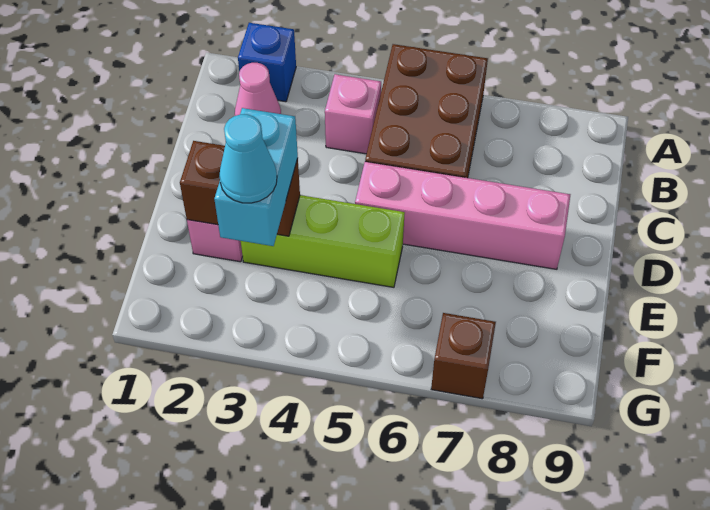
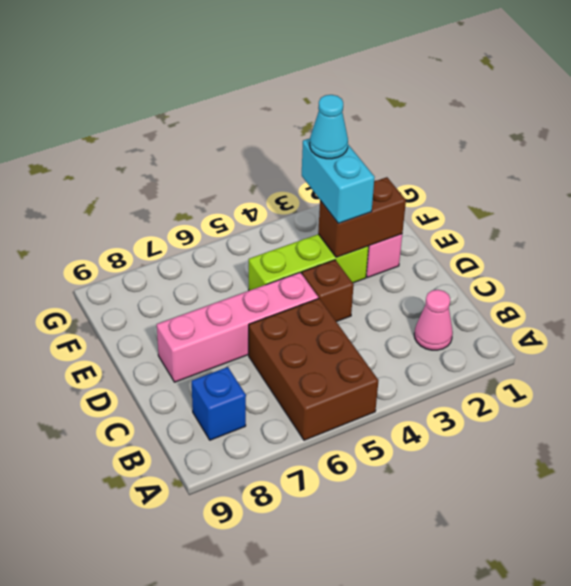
blue 1x1 brick [238,23,296,102] -> blue 1x1 brick moved to [192,367,246,440]
pink 1x1 brick [325,74,381,154] -> none
brown 1x1 brick [431,313,496,399] -> brown 1x1 brick moved to [302,260,354,322]

